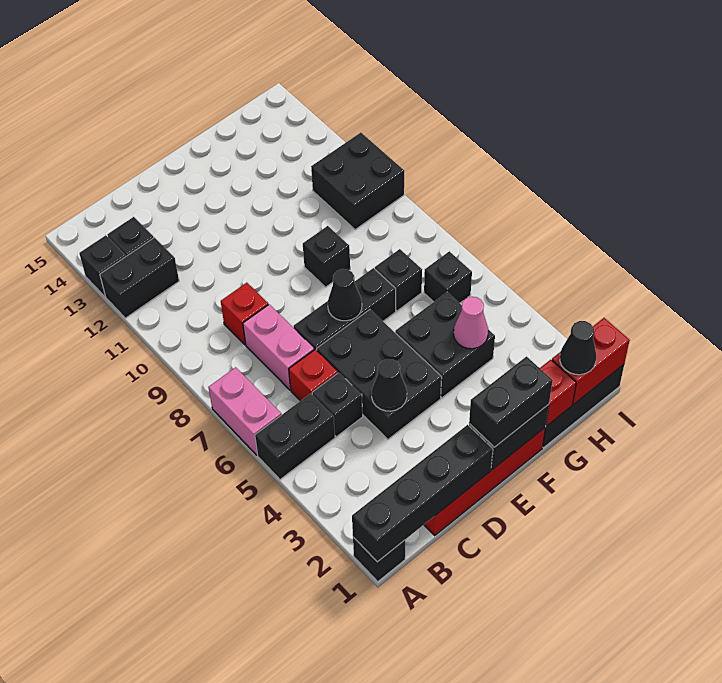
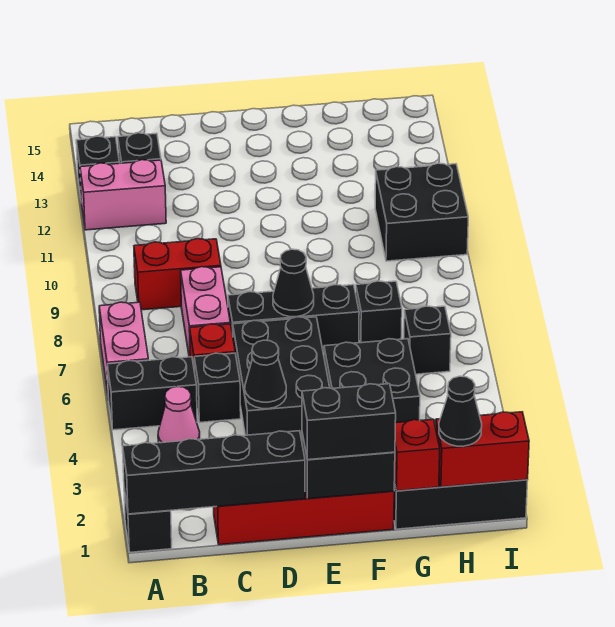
black 1x2 brick [100,238,179,318] -> pink 1x2 brick [80,160,166,230]
red 1x1 brick [221,283,268,345] -> red 1x2 brick [134,239,221,310]
black 1x1 brick [303,226,350,287] -> none
pink 1x1 cone [454,297,488,349] -> pink 1x1 cone moved to [158,386,200,443]

